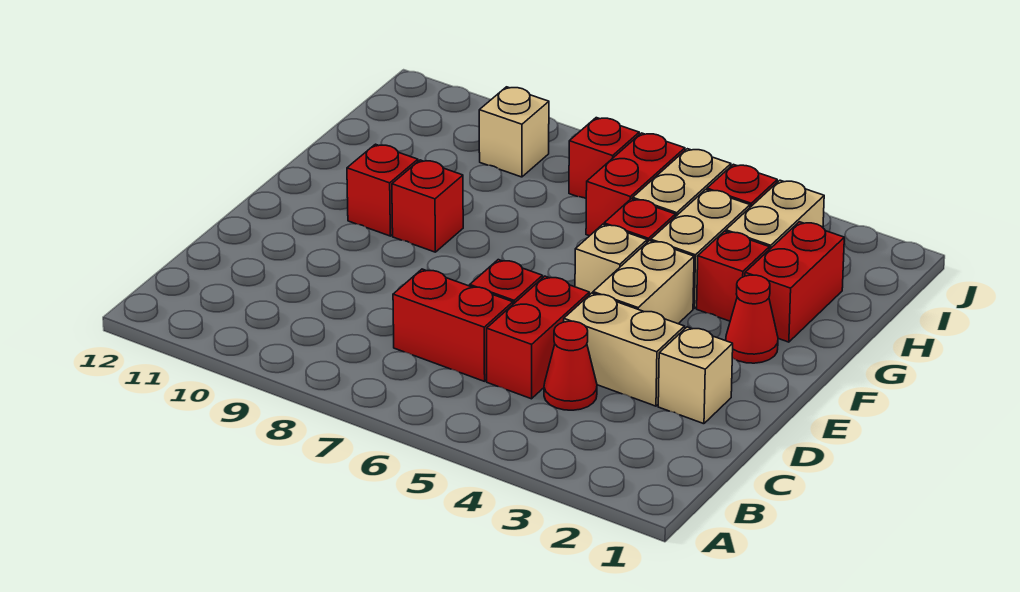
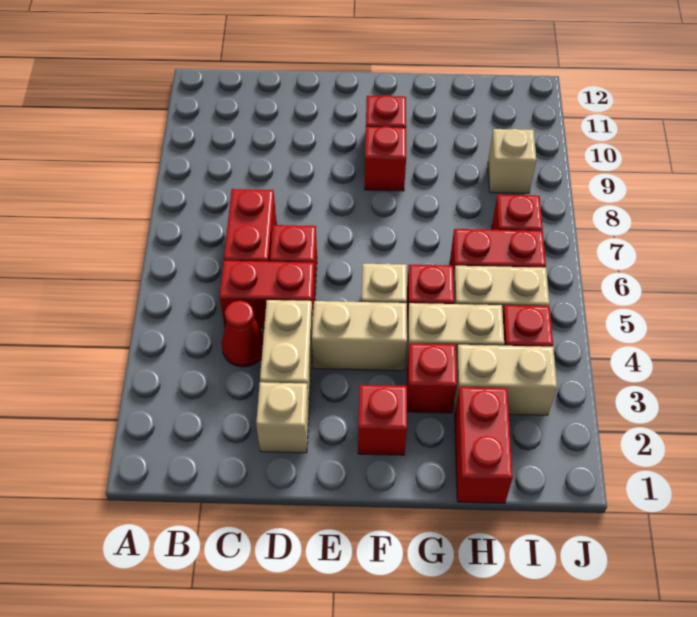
red 1x1 cone [726,275,778,363] -> red 1x1 brick [358,385,407,455]
red 1x2 brick [745,222,844,342] -> red 1x2 brick turned to [455,387,513,503]

